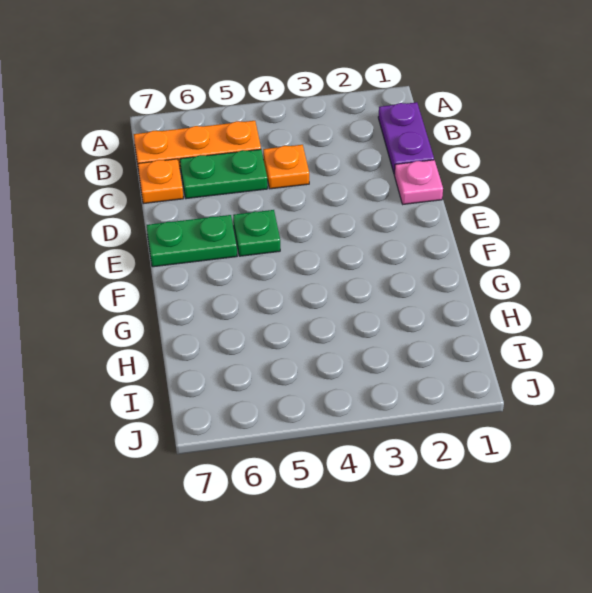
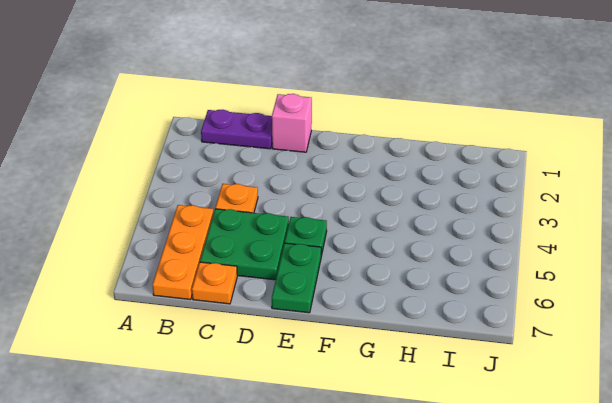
green 1x2 plate [180,149,267,199] -> green 2x2 plate [200,209,289,280]
pink 1x1 plate [394,160,443,204] -> pink 1x1 brick [272,94,312,152]

